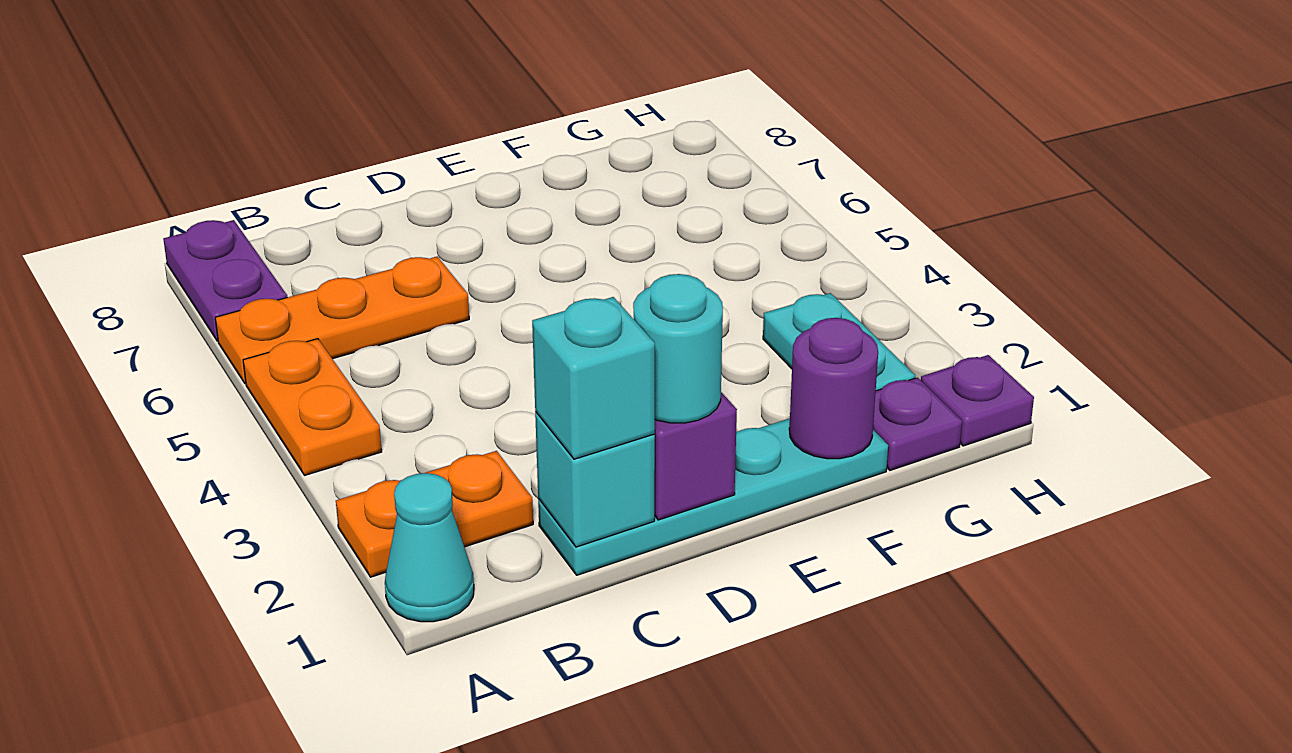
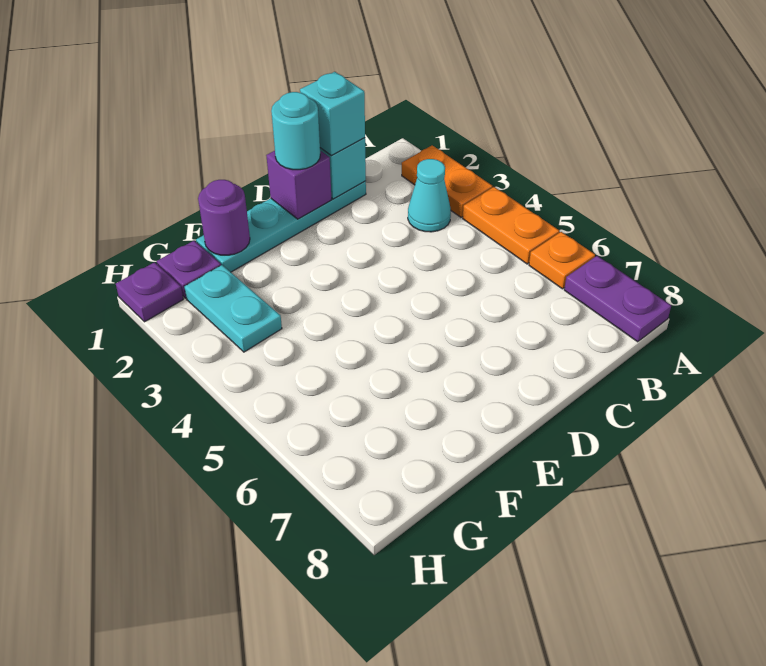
cyan 1x1 cone [385,473,474,622] -> cyan 1x1 cone moved to [408,159,451,232]
orange 1x2 plate [336,451,533,577] -> orange 1x2 plate turned to [402,145,492,217]
orange 1x3 plate [215,257,469,384] -> orange 1x1 plate [529,232,595,289]

